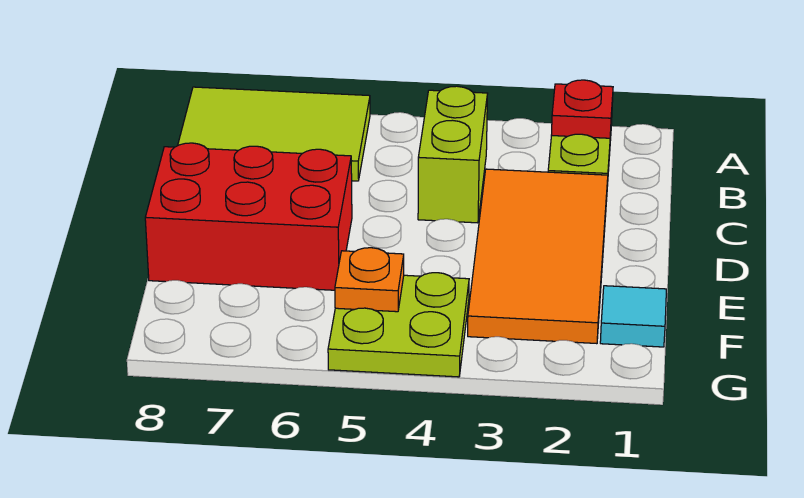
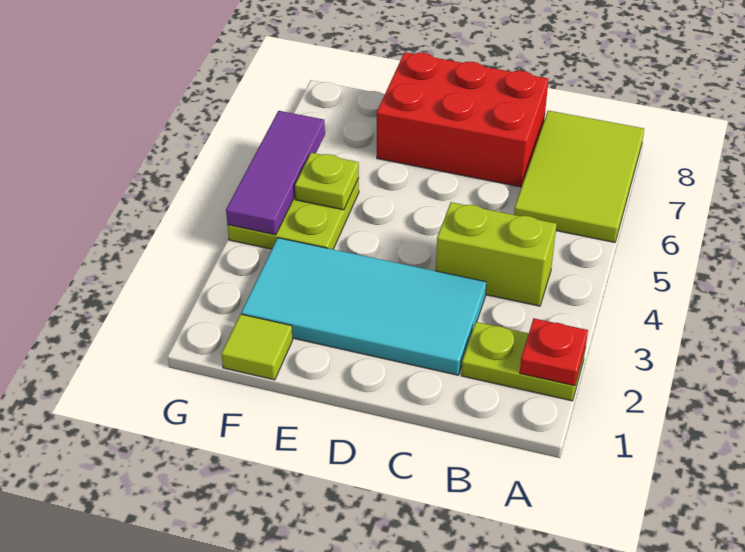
orange 2x4 tile [468,169,608,344] -> cyan 2x4 tile [241,238,486,375]
red 2x3 brick [145,143,352,290] -> red 2x3 brick turned to [377,52,549,187]
cyan 1x1 tile [600,286,666,347] -> lime 1x1 tile [221,314,293,380]
orange 1x1 plate [335,248,404,312] -> lime 1x1 plate [295,153,359,210]
none -> purple 1x3 tile [226,111,325,235]

